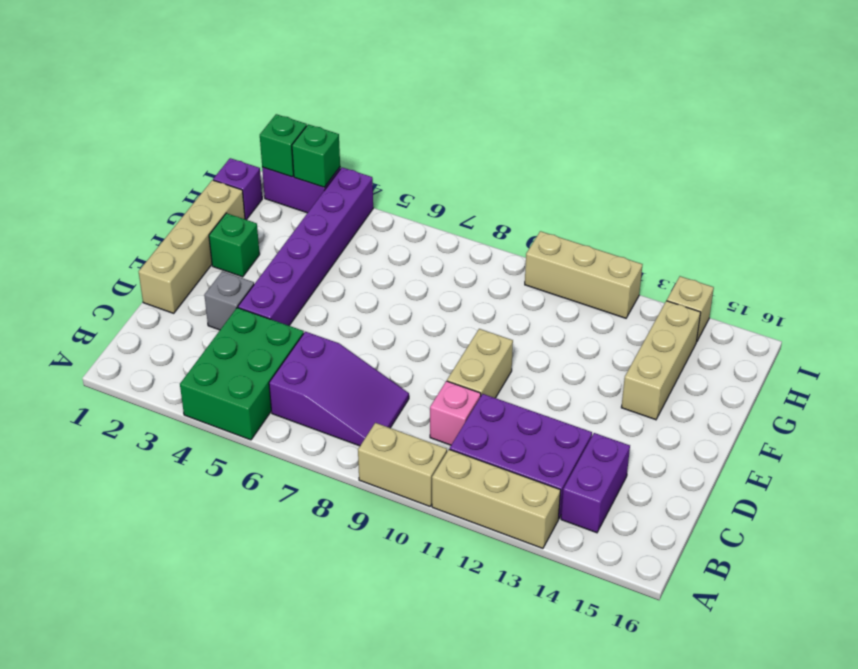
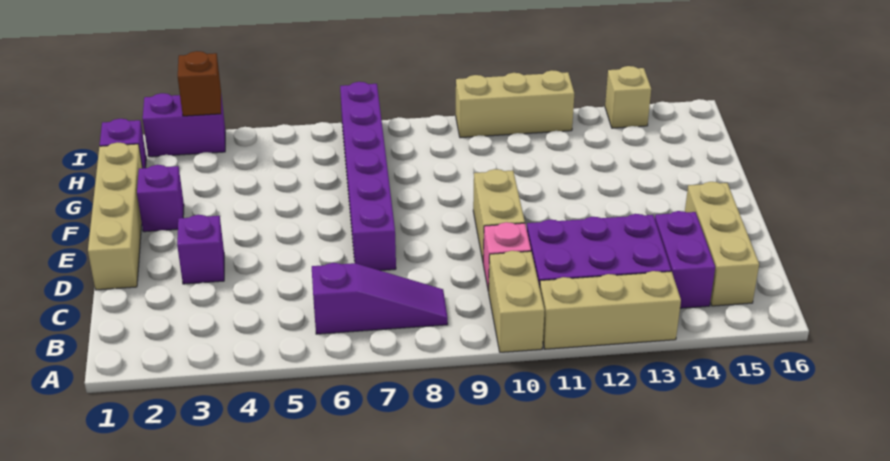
green 2x3 brick [180,308,304,440] -> none
tan 1x2 brick [358,423,447,506] -> tan 1x2 brick turned to [489,251,545,352]
purple 2x3 slope [269,332,409,446] -> purple 1x3 slope [312,263,448,334]
grey 1x1 brick [204,271,254,330] -> purple 1x1 brick [177,215,224,284]
purple 1x6 brick [238,167,373,326] -> purple 1x6 brick moved to [340,82,396,271]
green 1x1 brick [209,213,260,277] -> purple 1x1 brick [137,165,184,232]
tan 1x3 brick [621,301,701,420] -> tan 1x3 brick moved to [685,182,759,306]
green 1x1 brick [260,114,307,177] -> none
green 1x1 brick [292,124,340,187] -> brown 1x1 brick [178,51,221,116]

